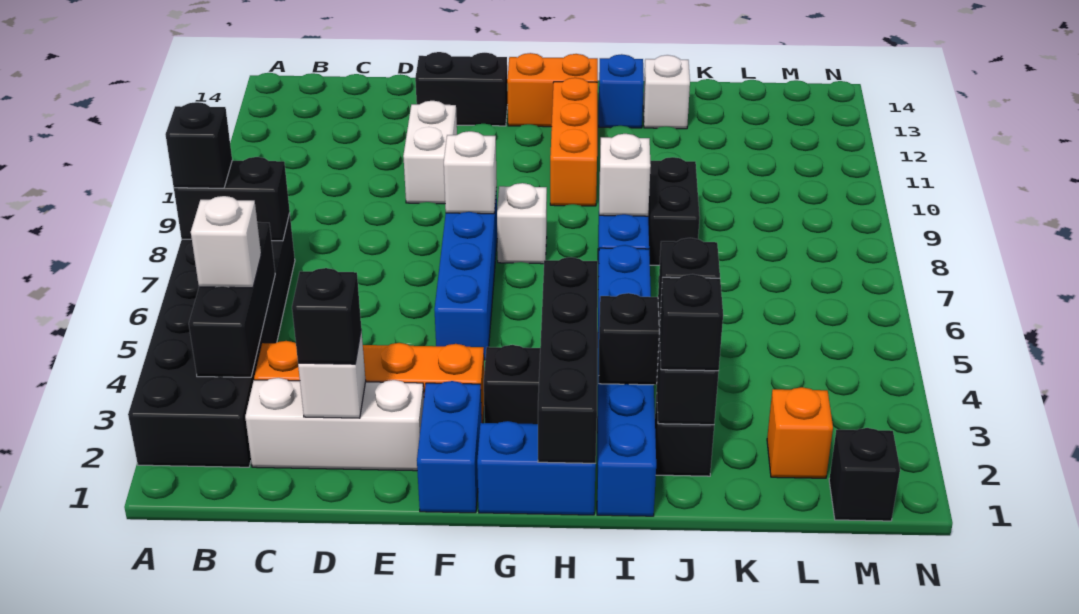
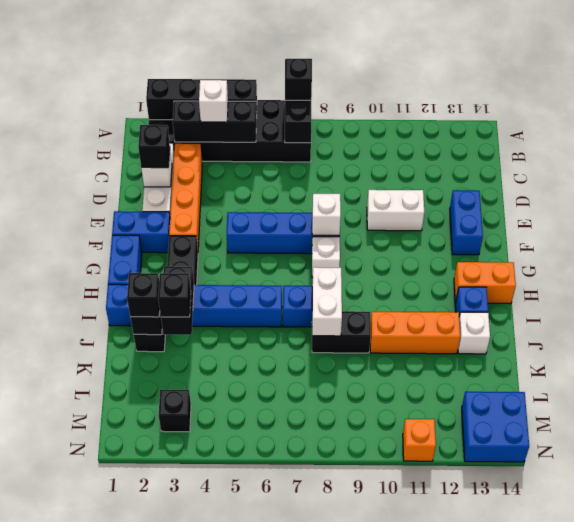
black 1x2 brick [415,52,508,126] -> blue 1x2 brick [450,190,483,255]
orange 1x2 brick [507,53,598,127] -> orange 1x2 brick turned to [454,262,516,304]
black 1x4 brick [538,257,598,463] -> black 1x4 brick moved to [146,79,257,120]
orange 1x3 brick [550,78,598,206] -> orange 1x3 brick moved to [370,312,460,354]
white 1x1 brick [599,134,651,216] -> white 1x2 brick [312,267,342,336]
orange 1x1 brick [767,387,833,478] -> orange 1x1 brick moved to [403,419,436,461]
black 1x1 brick [829,428,900,521] -> black 1x1 brick moved to [159,389,191,432]
none -> blue 2x2 brick [462,391,529,462]

